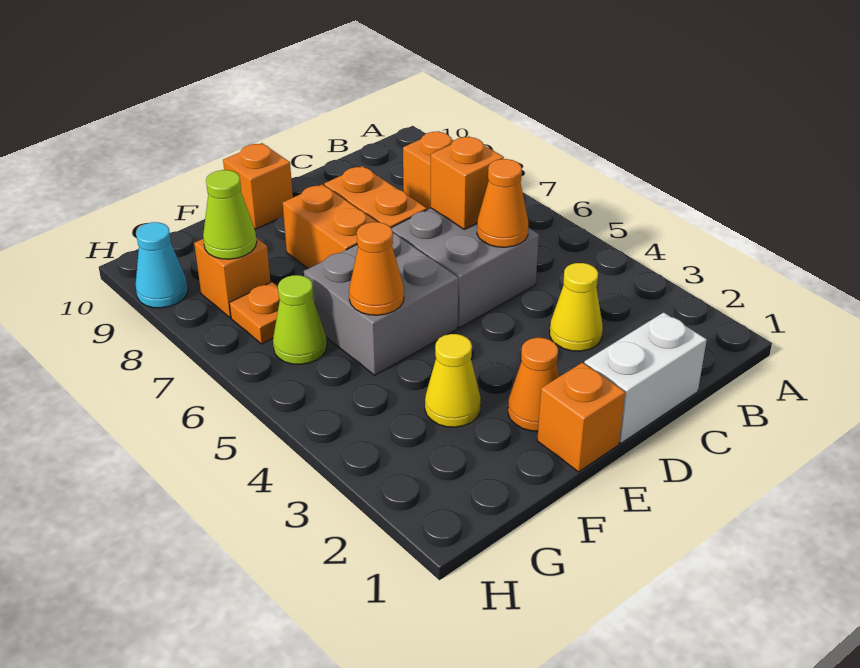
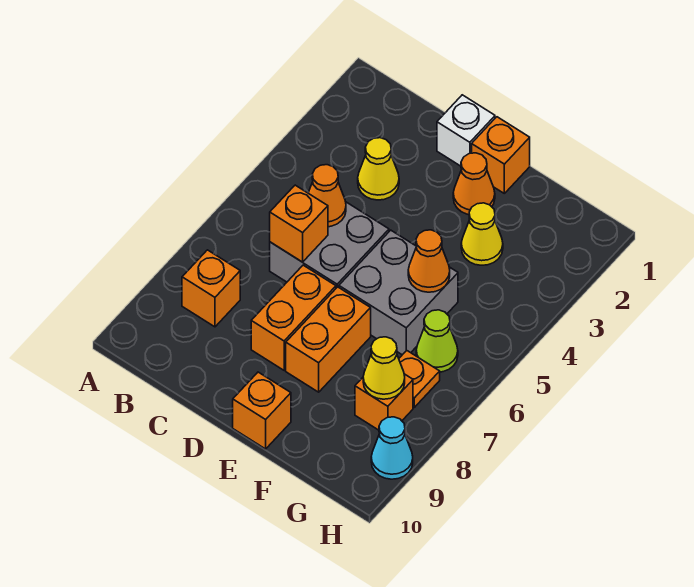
white 1x2 brick [584,312,707,443] -> white 1x1 brick [437,95,495,166]
lime 1x1 cone [203,170,257,259] -> yellow 1x1 cone [363,337,405,399]

